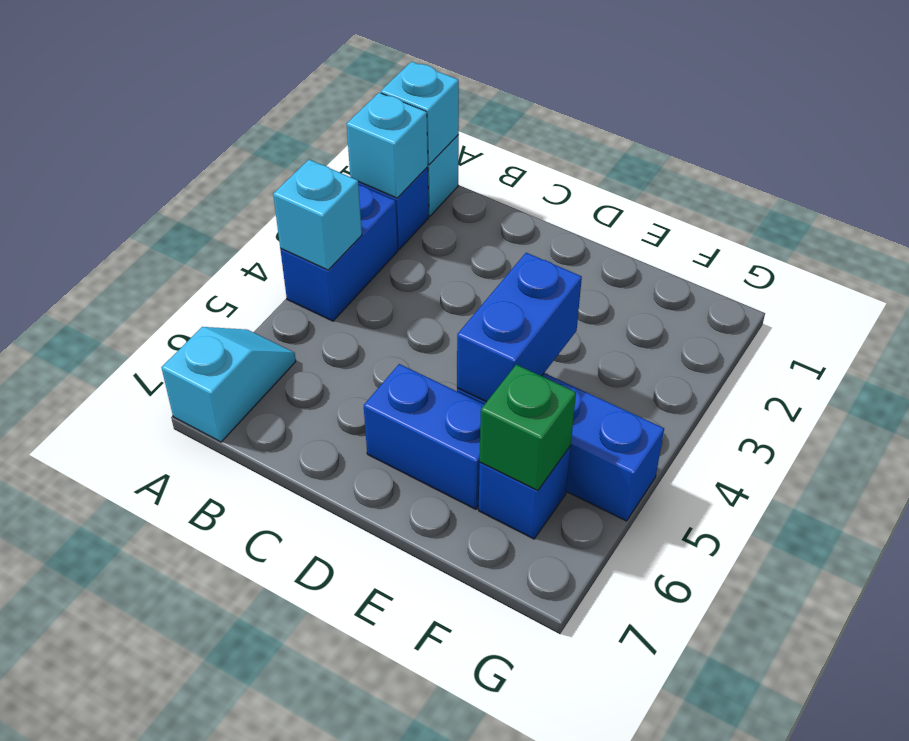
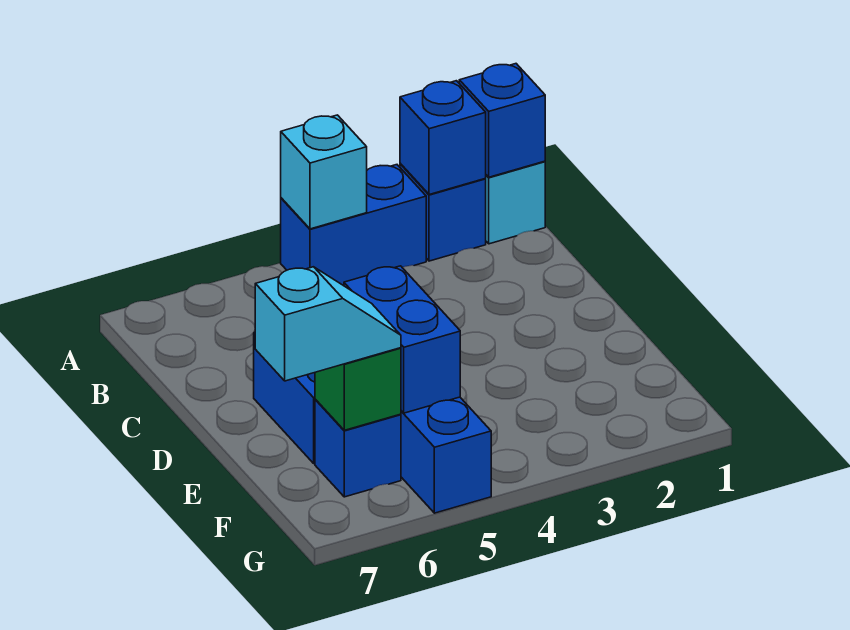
cyan 1x1 brick [381,61,459,165] -> blue 1x1 brick [459,64,545,177]
cyan 1x1 brick [346,93,428,198] -> blue 1x1 brick [400,81,486,195]
cyan 1x2 slope [161,327,296,442] -> cyan 1x2 slope moved to [255,267,401,381]
blue 1x2 brick [457,253,582,402] -> blue 1x2 brick turned to [344,266,460,413]

